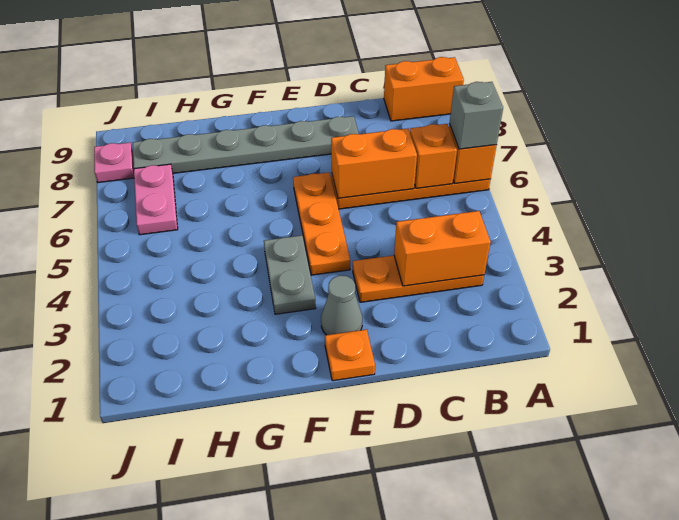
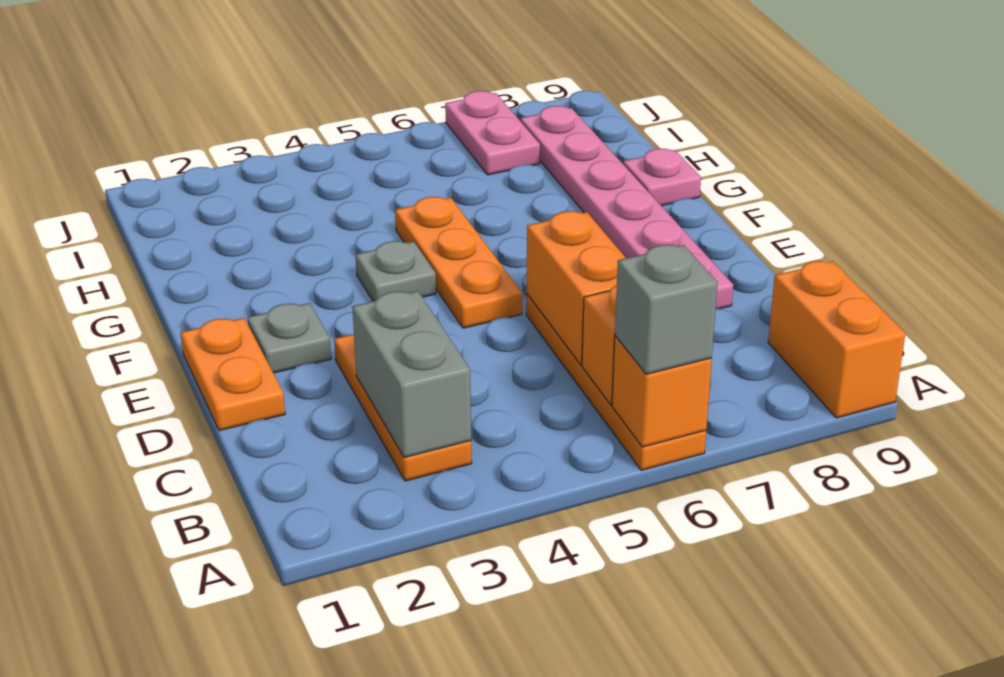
orange 1x2 brick [394,211,491,286] -> grey 1x2 brick [352,291,471,458]
grey 1x6 plate [133,116,359,173] -> pink 1x6 plate [521,106,733,309]
orange 1x1 plate [325,329,375,381] -> orange 1x2 plate [181,318,285,431]
grey 1x1 cone [321,276,362,335] -> grey 1x1 plate [247,303,331,373]
orange 1x3 plate [293,172,350,275] -> orange 1x3 plate turned to [395,197,522,328]
grey 1x2 plate [264,235,316,314] -> grey 1x1 plate [356,241,436,301]
pink 1x2 plate [134,164,178,235] -> pink 1x2 plate turned to [445,91,540,175]
pink 1x1 plate [94,143,134,183] -> pink 1x1 plate moved to [623,149,701,206]

